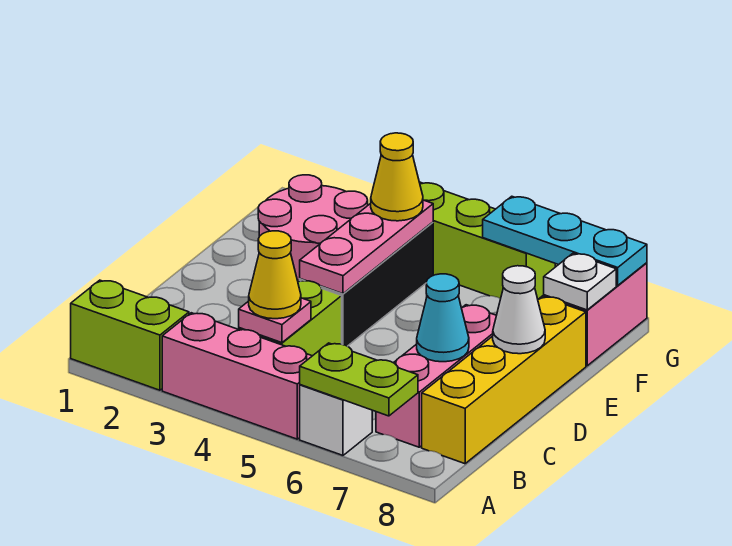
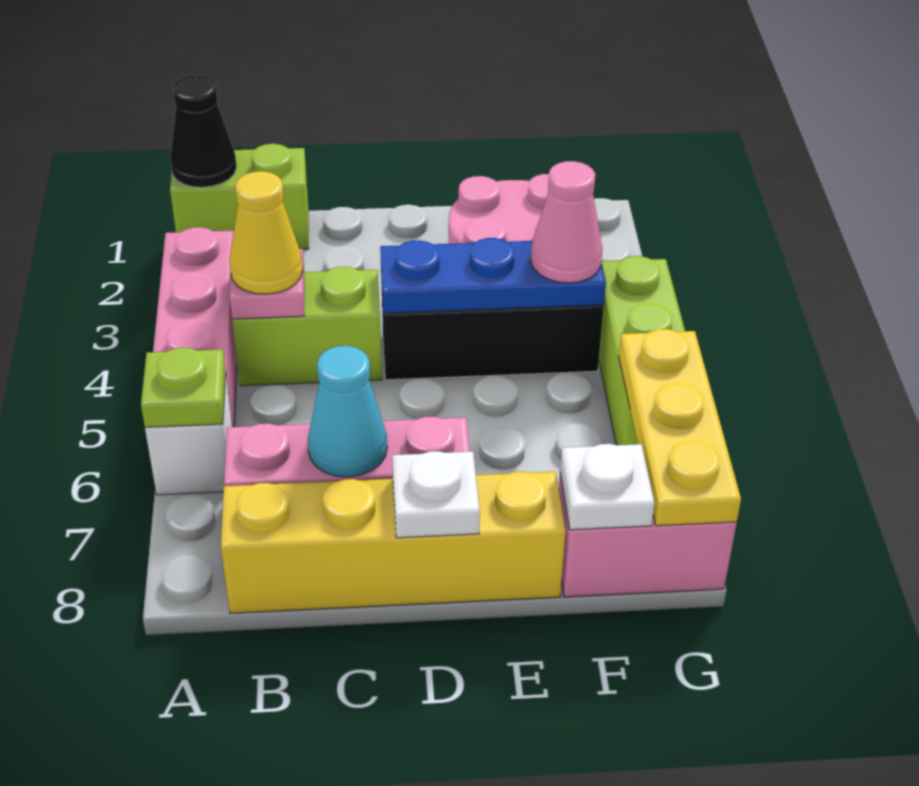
lime 1x2 brick [71,280,189,390] -> lime 1x2 brick turned to [170,144,309,249]
none -> black 1x1 cone [170,76,237,187]
lime 1x2 plate [300,343,418,416] -> lime 1x1 plate [141,348,226,427]
pink 1x3 plate [300,200,433,294] -> blue 1x3 plate [380,238,606,313]
white 1x1 cone [493,266,545,354] -> white 1x1 plate [392,451,480,538]
yellow 1x1 cone [371,133,423,221] -> pink 1x1 cone [531,161,602,283]
cyan 1x3 plate [483,196,647,285] -> yellow 1x3 plate [619,329,741,526]

